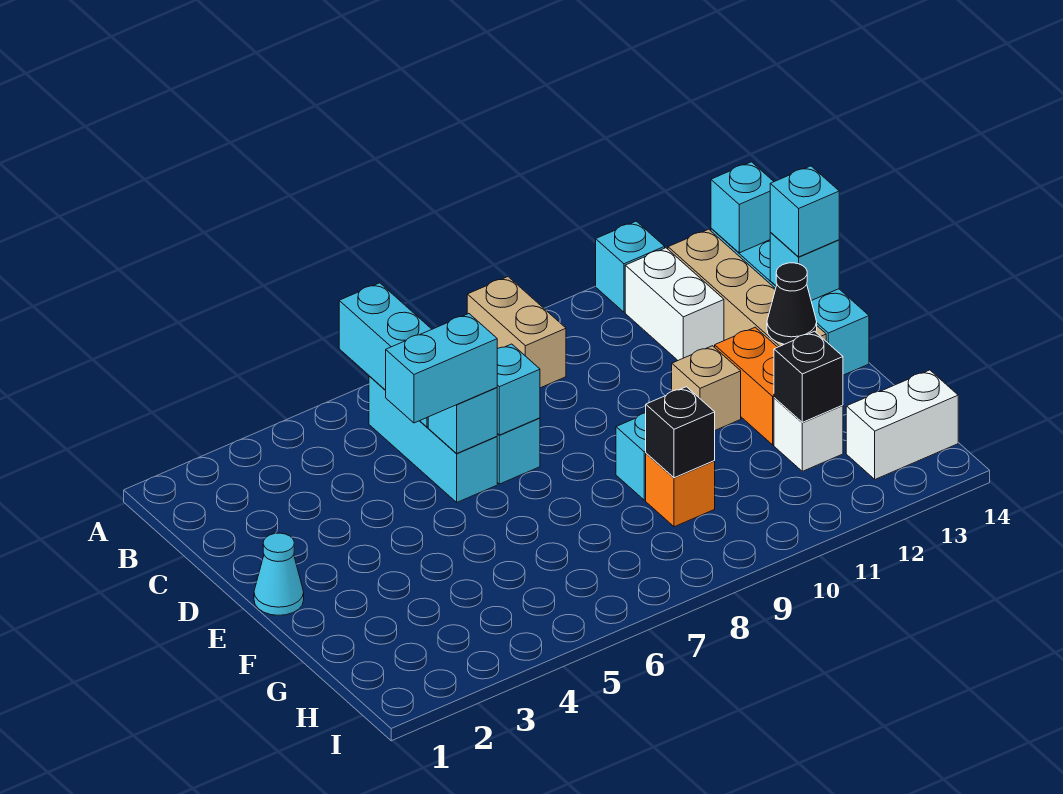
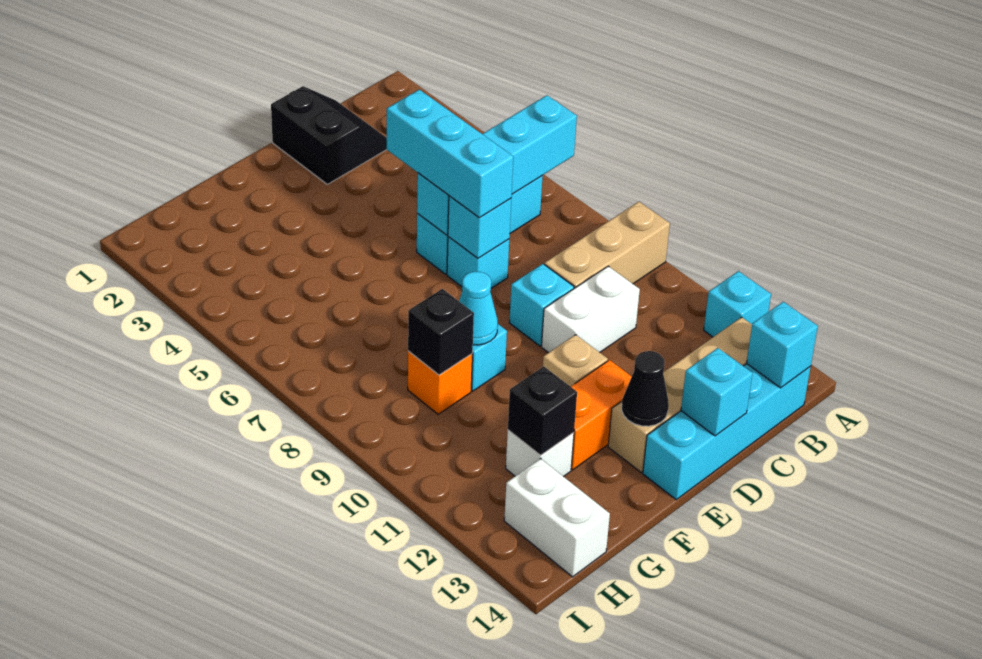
tan 1x2 brick [467,277,566,388] -> tan 1x3 brick [544,202,670,288]
white 1x2 brick [625,248,724,360] -> white 1x2 brick moved to [542,266,640,353]
none -> black 2x2 slope [271,86,387,184]
cyan 1x2 brick [385,314,497,423] -> cyan 1x3 brick [387,90,513,218]
cyan 1x1 brick [770,166,839,257] -> cyan 1x1 brick moved to [509,264,574,346]
cyan 1x1 cone [254,533,304,615] -> cyan 1x1 cone moved to [459,272,498,345]

